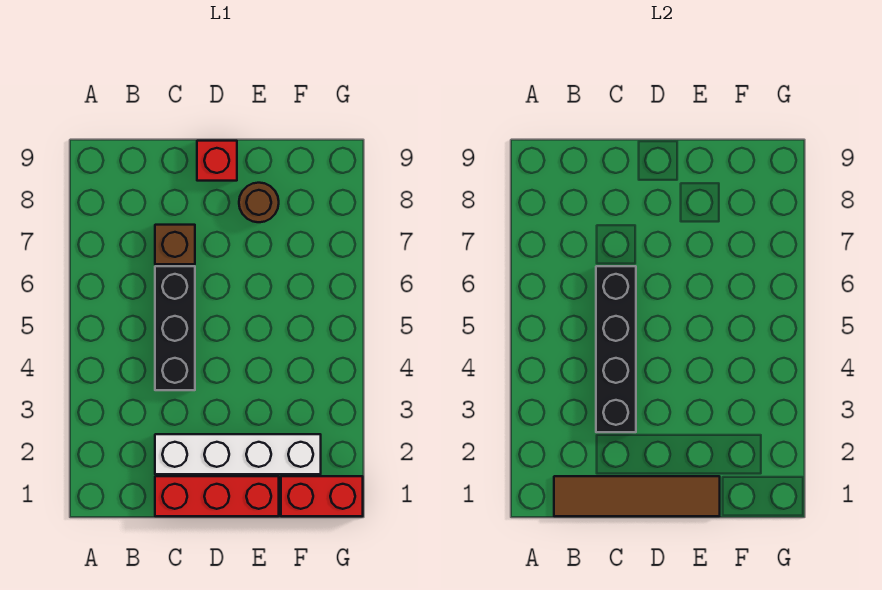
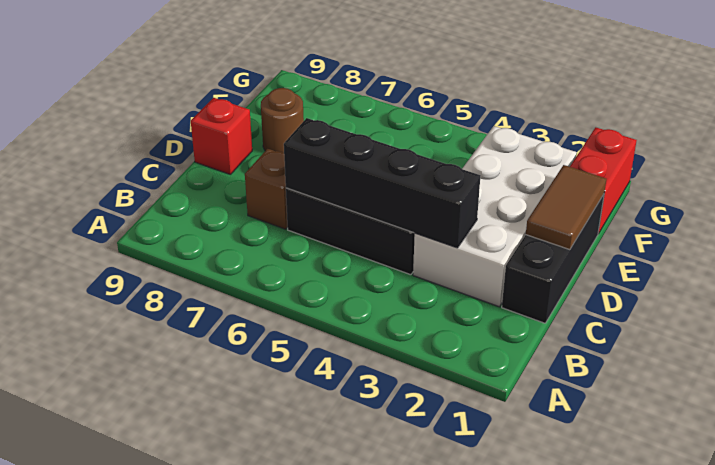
brown 1x4 tile [554,476,720,516] -> brown 1x2 tile [526,165,606,250]
red 1x3 brick [155,476,279,516] -> black 1x3 brick [502,194,604,323]
white 1x4 brick [155,434,321,474] -> white 2x4 brick [413,126,577,307]

